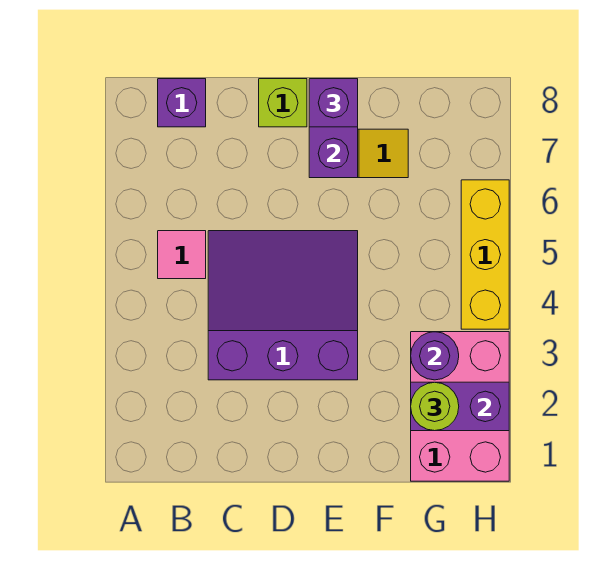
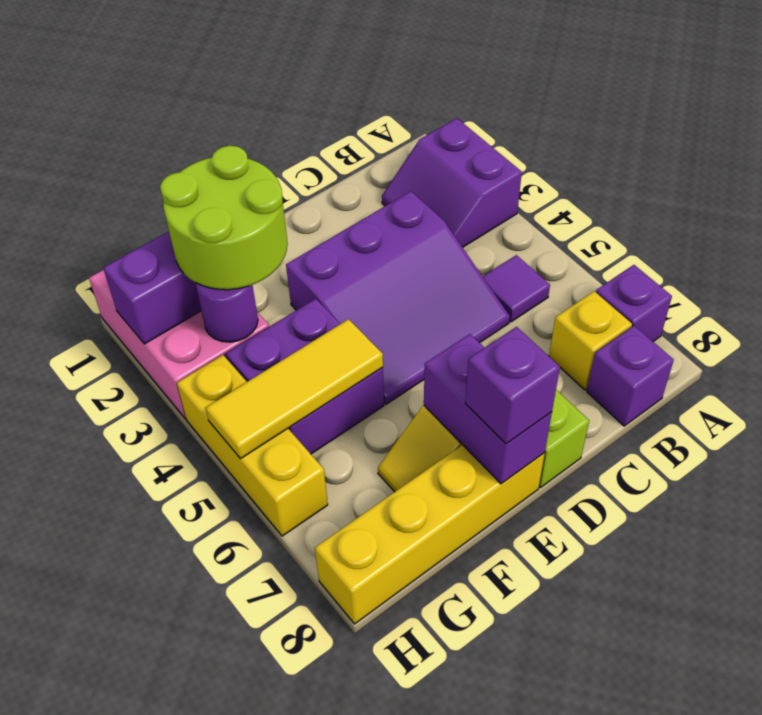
none -> purple 2x2 slope [382,118,522,247]
none -> purple 1x1 brick [596,265,672,341]
pink 1x1 tile [158,231,206,279] -> purple 1x1 tile [483,255,550,322]
none -> yellow 1x1 brick [549,291,632,390]
none -> yellow 1x4 brick [315,445,545,624]
none -> purple 2x2 brick [226,299,384,454]
none -> yellow 1x3 tile [206,319,383,459]
lime 1x1 round brick [411,382,459,431] -> lime 2x2 round brick [160,146,288,290]

